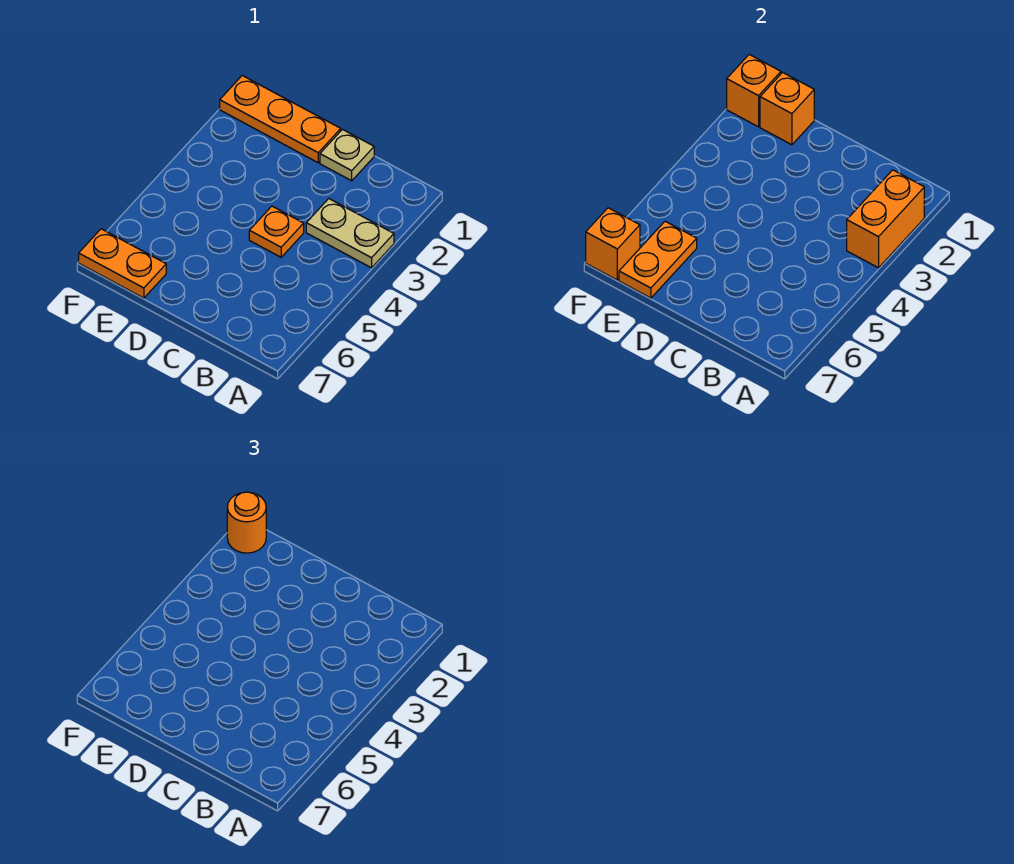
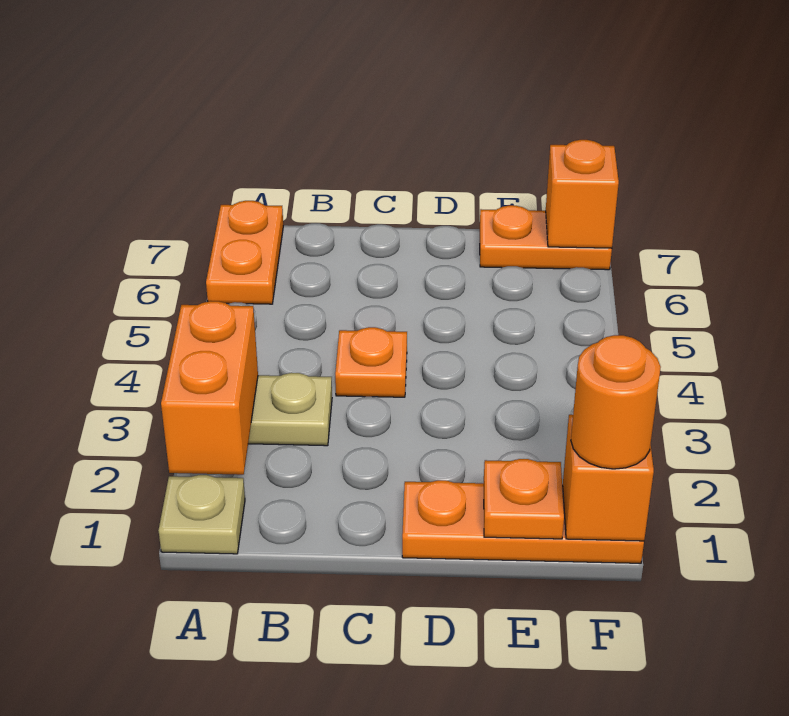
tan 1x1 plate [320,130,374,181] -> tan 1x1 plate moved to [158,475,245,554]
orange 1x1 brick [760,72,814,145] -> orange 1x1 plate [484,459,564,539]
orange 1x2 plate [619,221,697,298] -> orange 1x2 plate moved to [206,201,283,304]

